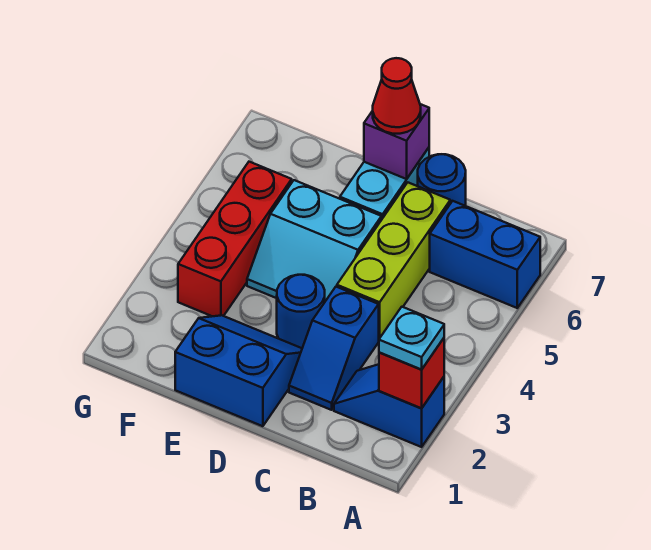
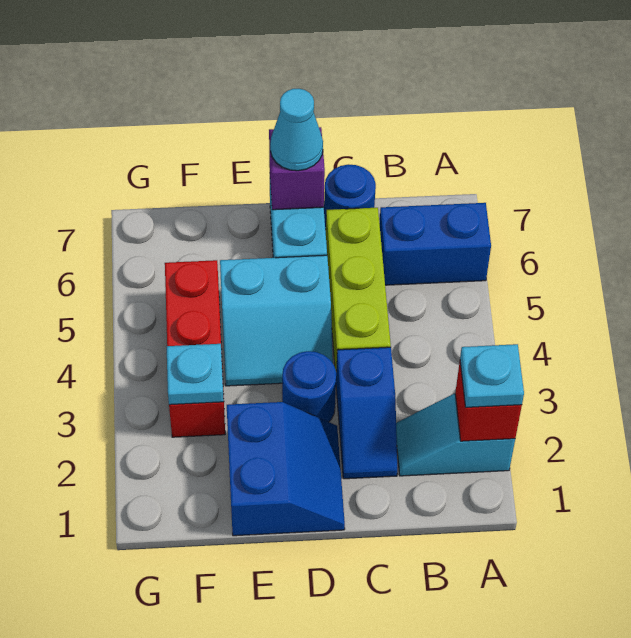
blue 1x2 slope [334,364,444,447] -> cyan 1x2 slope [396,394,515,476]
blue 2x2 slope [175,315,302,426] -> blue 2x2 slope turned to [227,402,345,536]
red 1x1 cone [373,58,421,134] -> cyan 1x1 cone [270,89,323,171]
none -> cyan 1x1 plate [167,344,224,405]

